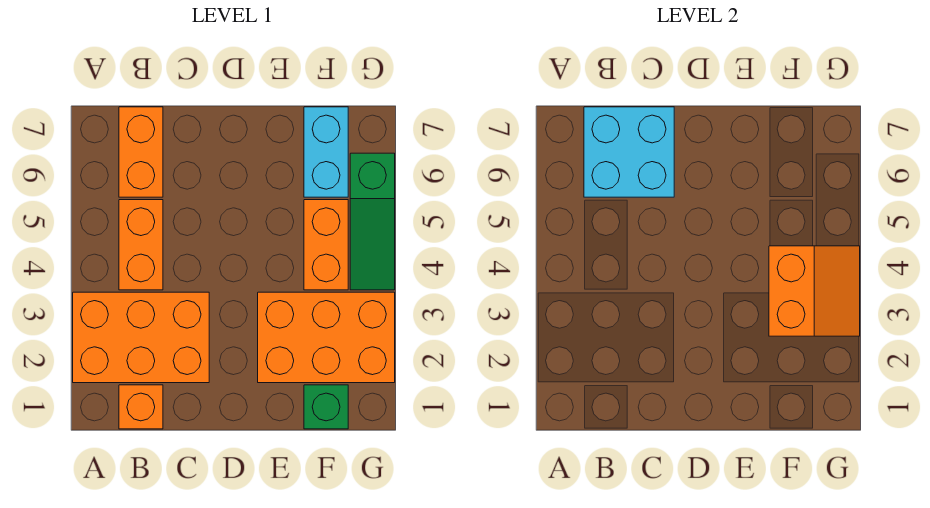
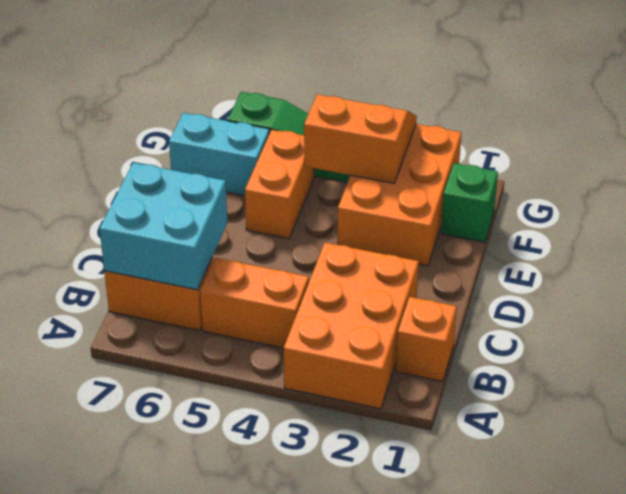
orange 1x2 brick [304,200,348,290] -> orange 1x2 brick turned to [245,129,314,239]

